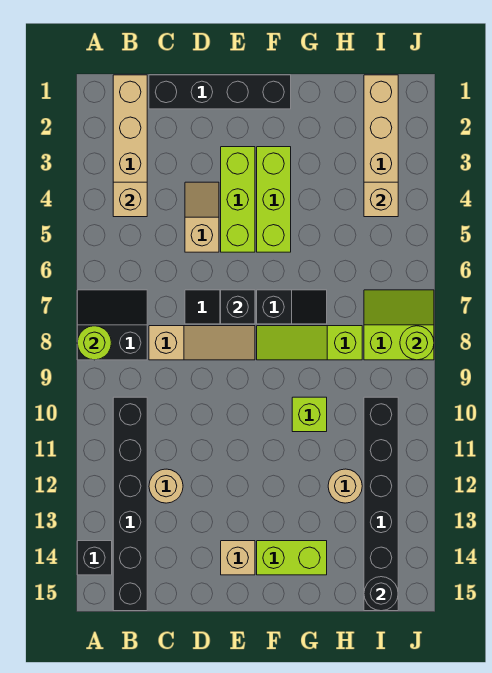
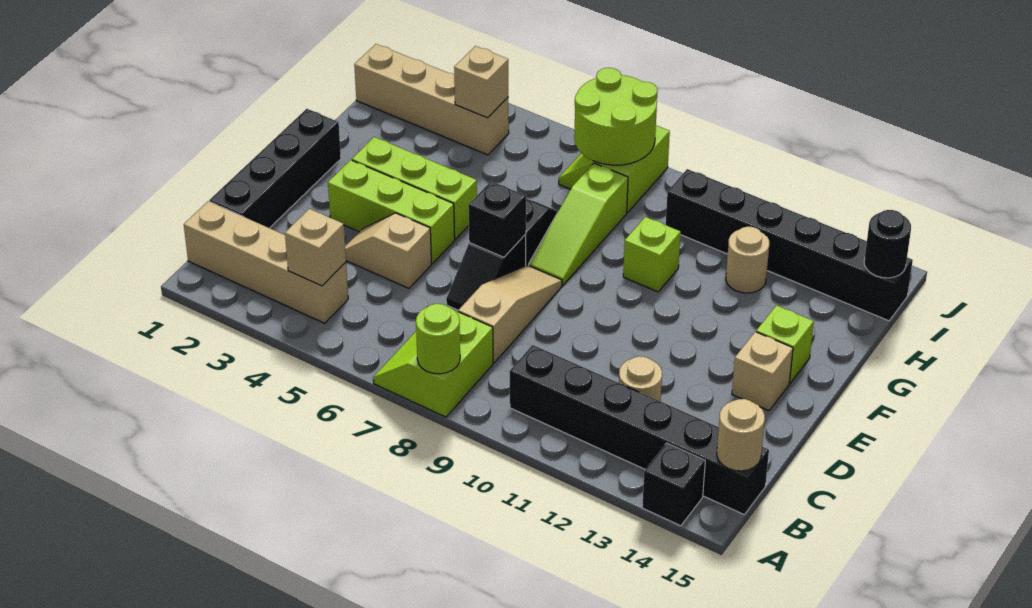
black 2x2 slope [77,290,147,360] -> lime 2x2 slope [373,311,493,417]
none -> tan 1x1 round brick [717,399,765,471]
lime 1x2 brick [257,541,327,575] -> lime 1x1 brick [756,305,814,383]
lime 1x1 round brick [400,326,434,360] -> lime 2x2 round brick [574,68,658,165]

